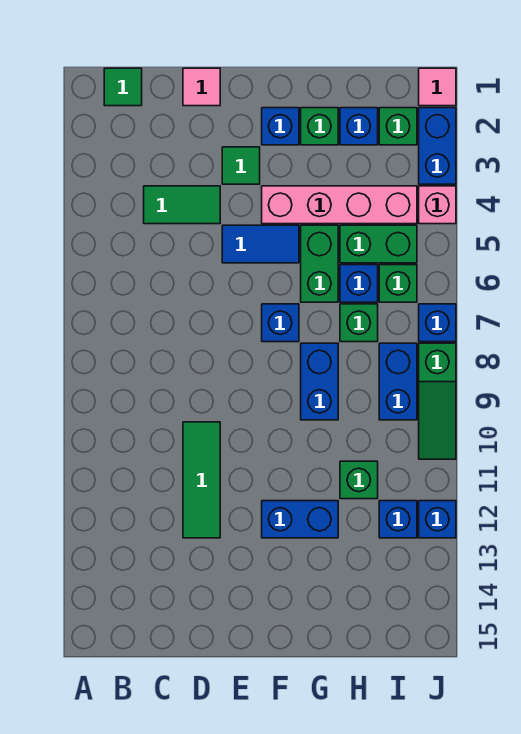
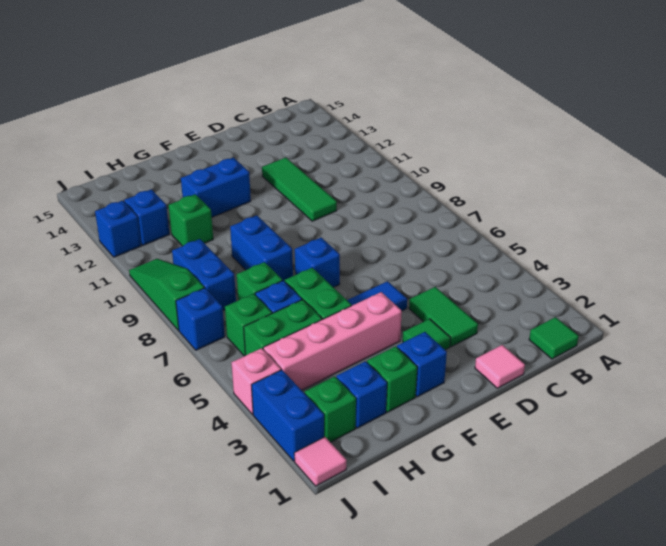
green 1x2 tile [144,186,220,224] -> green 1x2 tile turned to [409,287,478,347]

